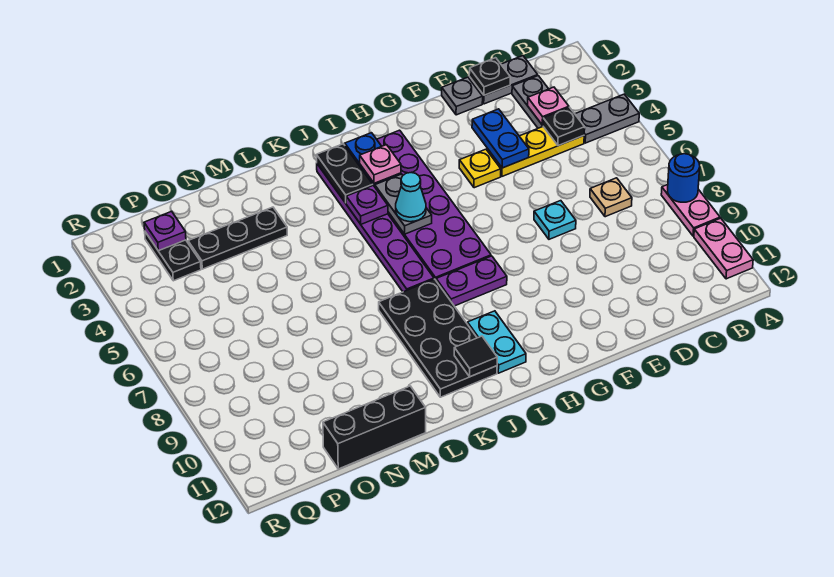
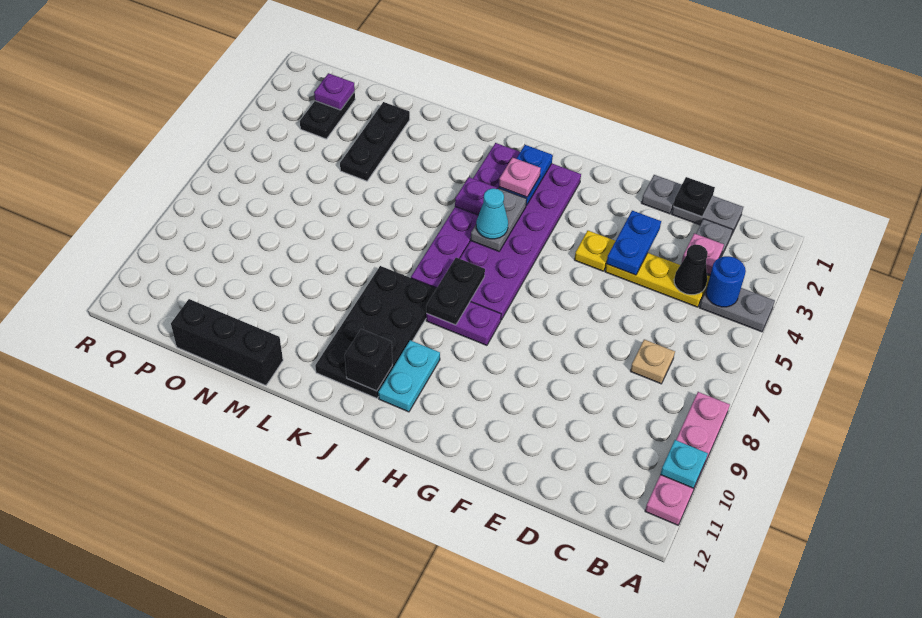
blue 1x1 round brick [668,154,700,202] -> blue 1x1 round brick moved to [706,256,746,307]
black 1x1 plate [543,107,585,146] -> black 1x1 cone [674,244,708,295]
cyan 1x1 plate [534,201,576,239] -> cyan 1x1 plate moved to [660,440,708,488]
black 1x2 plate [317,144,373,203] -> black 1x2 plate moved to [426,258,485,325]
black 1x1 tile [454,336,497,377] -> black 1x1 brick [345,329,392,391]
black 1x3 plate [188,207,287,269] -> black 1x3 plate turned to [340,102,410,181]

